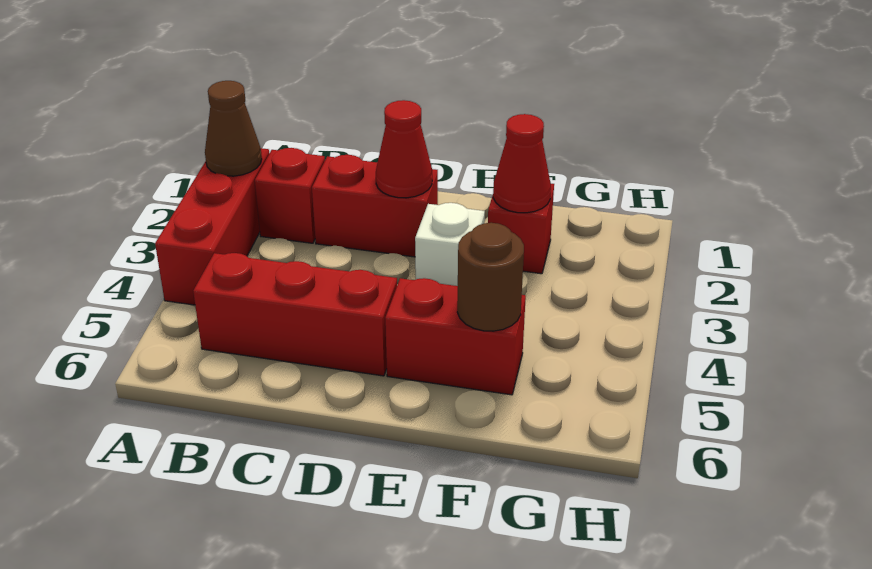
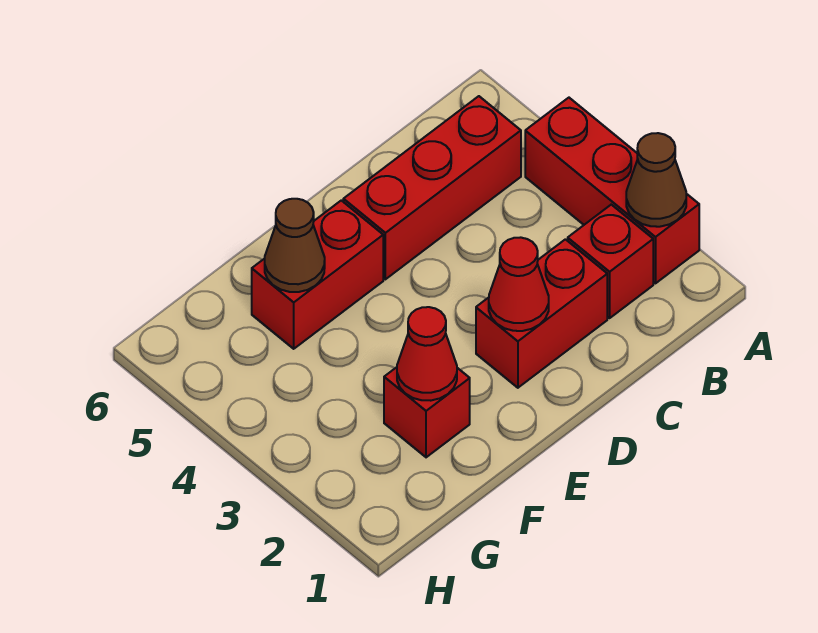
white 1x1 brick [415,203,485,286] -> none
brown 1x1 round brick [457,223,524,331] -> brown 1x1 cone [265,199,325,292]

